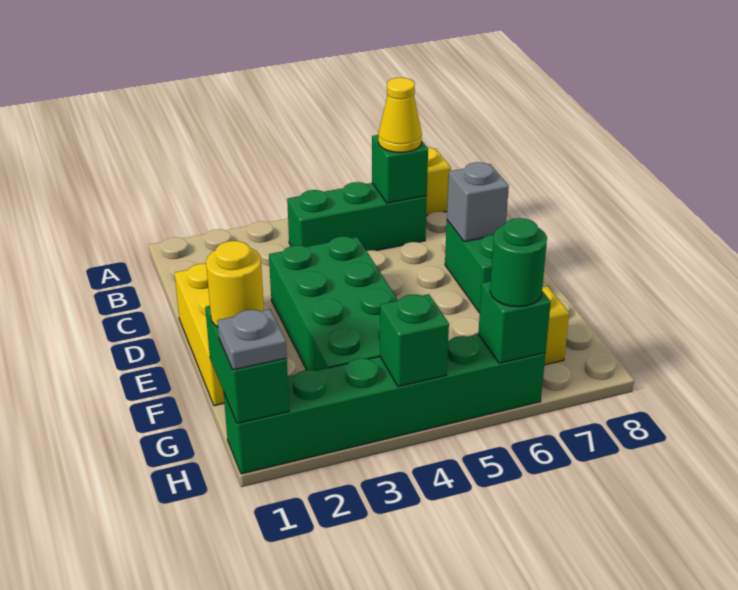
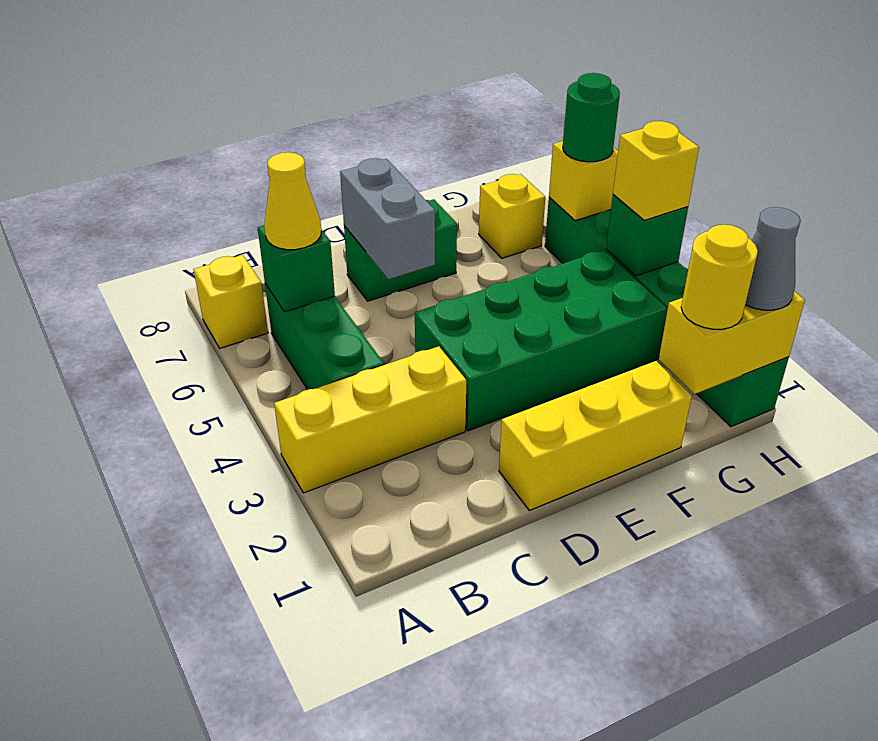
none -> yellow 1x3 brick [274,346,466,493]
grey 1x1 brick [447,162,509,242] -> grey 1x2 brick [340,158,435,279]
green 1x2 brick [205,306,289,424] -> yellow 1x2 brick [659,292,805,394]
grey 1x1 plate [217,309,287,370] -> grey 1x1 cone [745,207,801,310]
none -> yellow 1x1 brick [613,121,699,220]
green 1x1 brick [478,281,551,363] -> yellow 1x1 brick [549,141,618,221]

